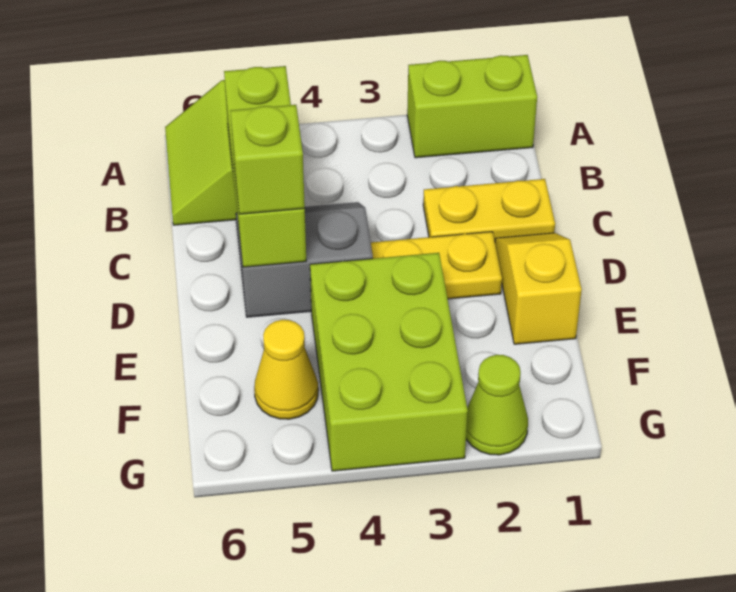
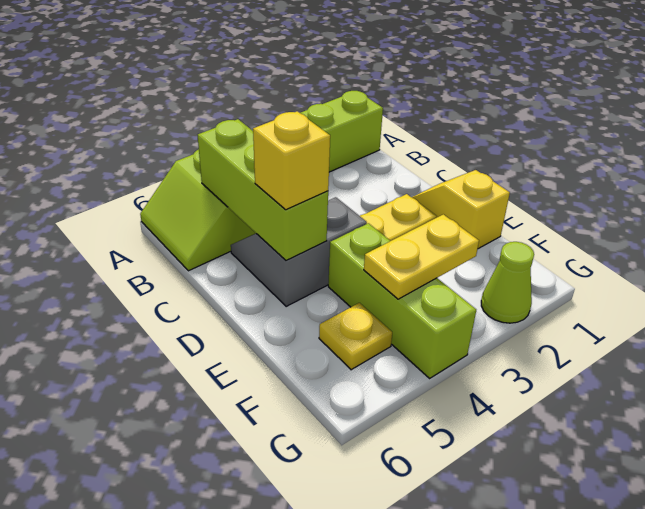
yellow 1x2 plate [423,179,555,241] -> yellow 1x2 plate moved to [364,214,479,299]
lime 1x1 brick [231,105,305,214] -> yellow 1x1 brick [253,111,330,210]
lime 2x3 brick [310,253,468,471] -> lime 1x3 brick [328,223,476,378]
yellow 1x1 cone [254,320,318,419] -> yellow 1x1 plate [319,303,392,370]

